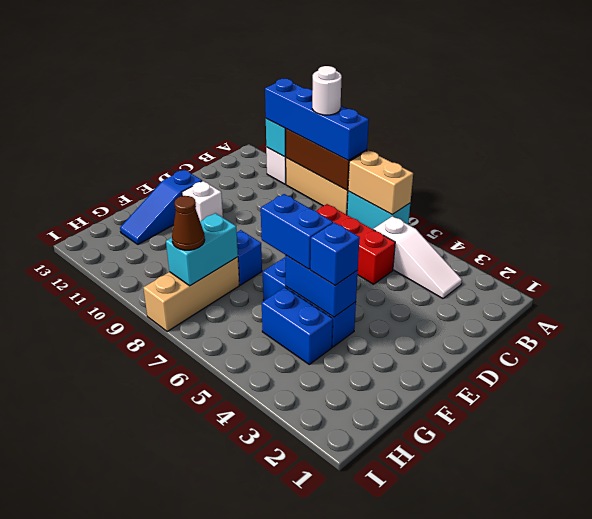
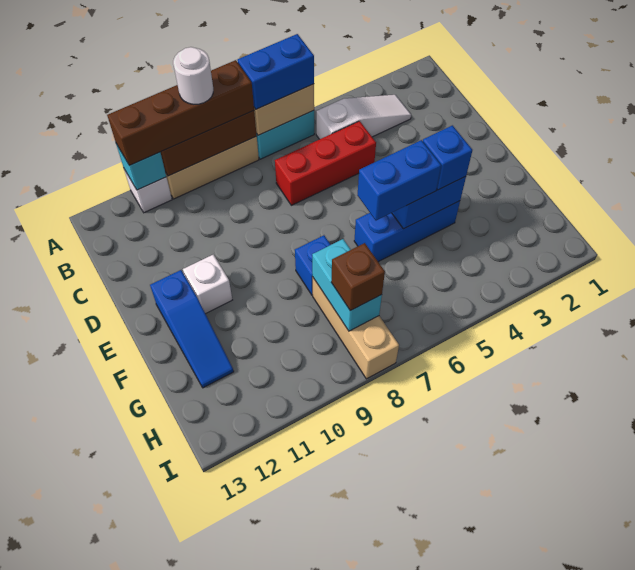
blue 1x4 brick [265,79,369,160] -> brown 1x4 brick [107,60,254,165]
blue 1x2 brick [262,287,333,364] -> blue 1x2 brick moved to [237,34,314,109]
brown 1x1 cone [172,196,205,250] -> brown 1x1 brick [331,243,385,311]

